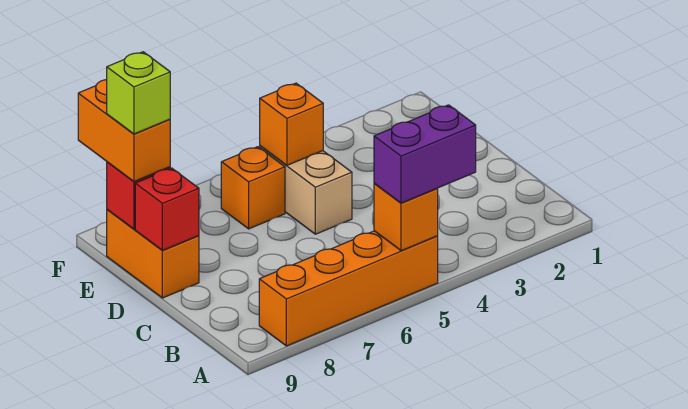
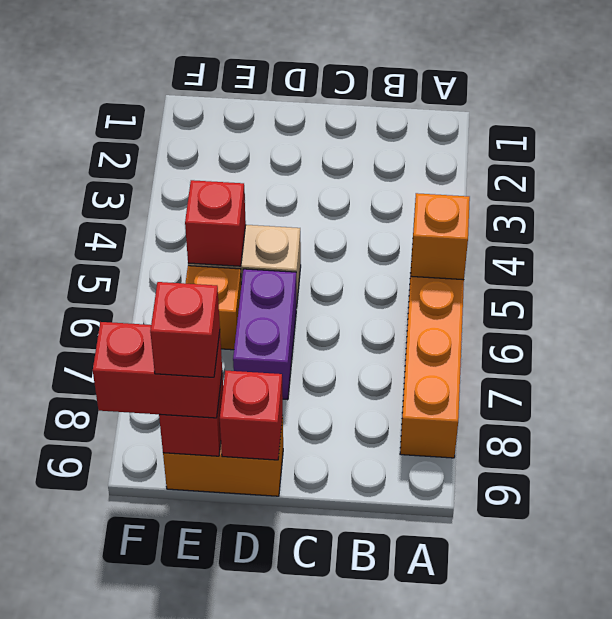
purple 1x2 brick [374,105,476,203] -> purple 1x2 brick moved to [233,269,296,400]
orange 1x1 brick [260,83,323,165] -> red 1x1 brick [185,180,246,266]
orange 1x2 brick [78,80,170,181] -> red 1x2 brick [93,322,222,418]
lime 1x1 brick [107,52,170,134] -> red 1x1 brick [150,282,220,377]

